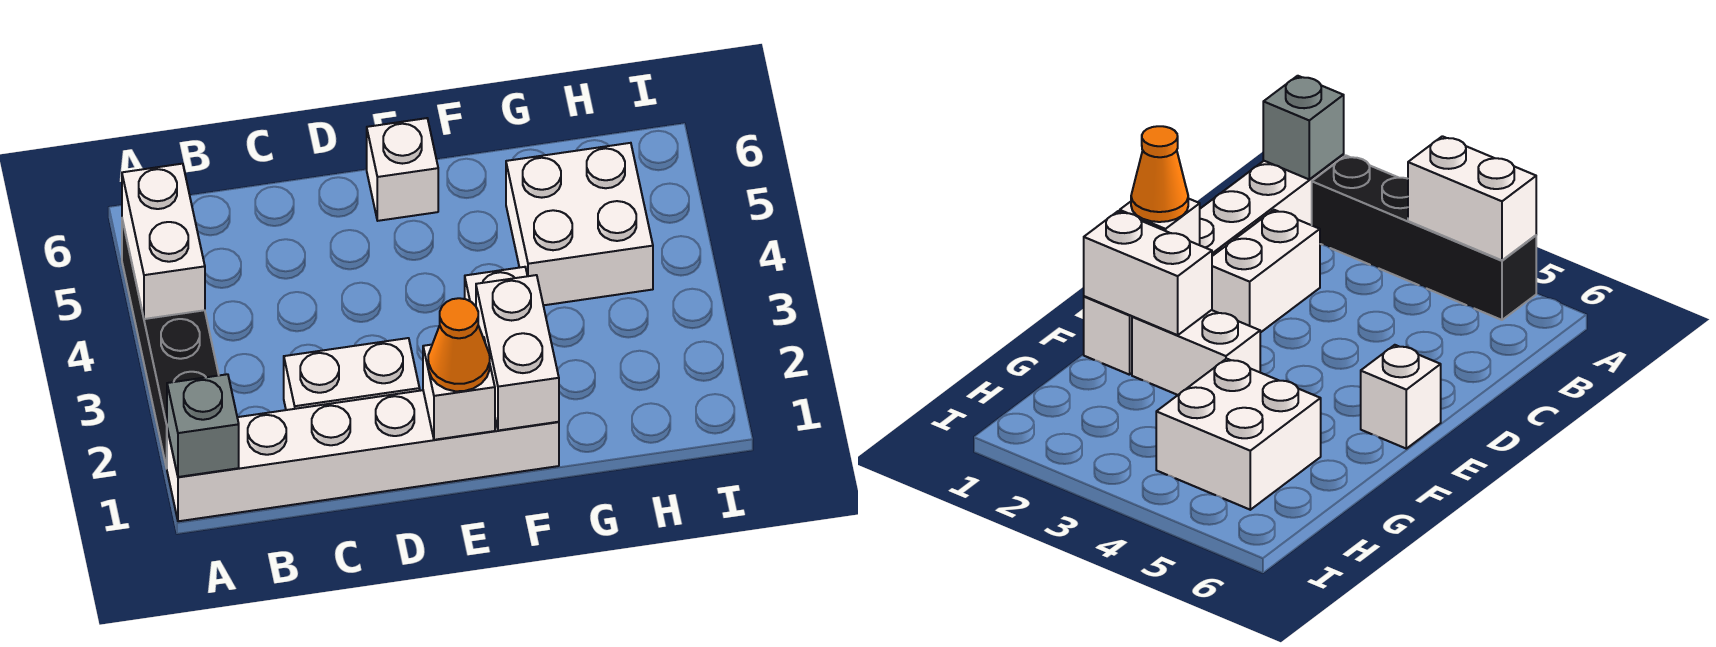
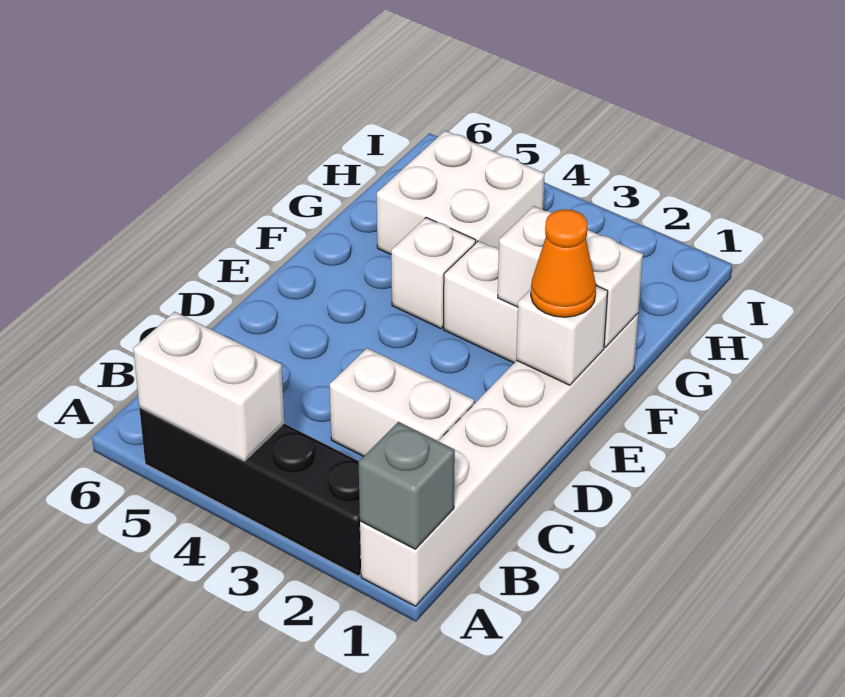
white 1x2 brick [284,338,420,410] -> white 1x2 brick turned to [330,348,474,457]
white 1x1 brick [367,118,438,221] -> white 1x1 brick moved to [391,218,476,328]

